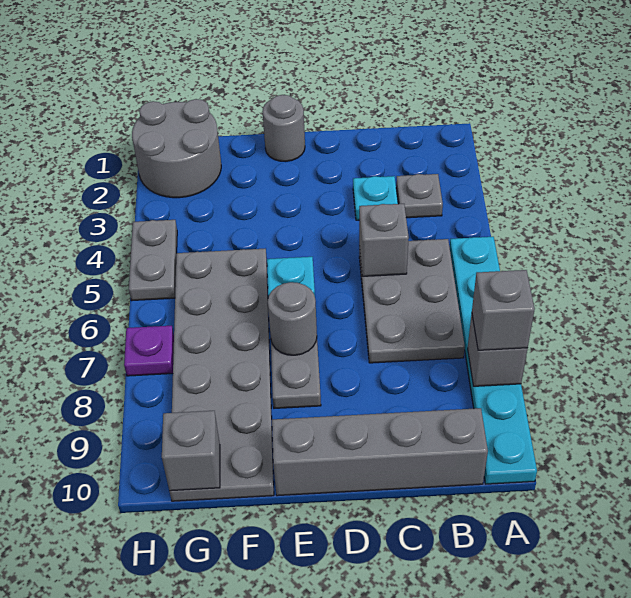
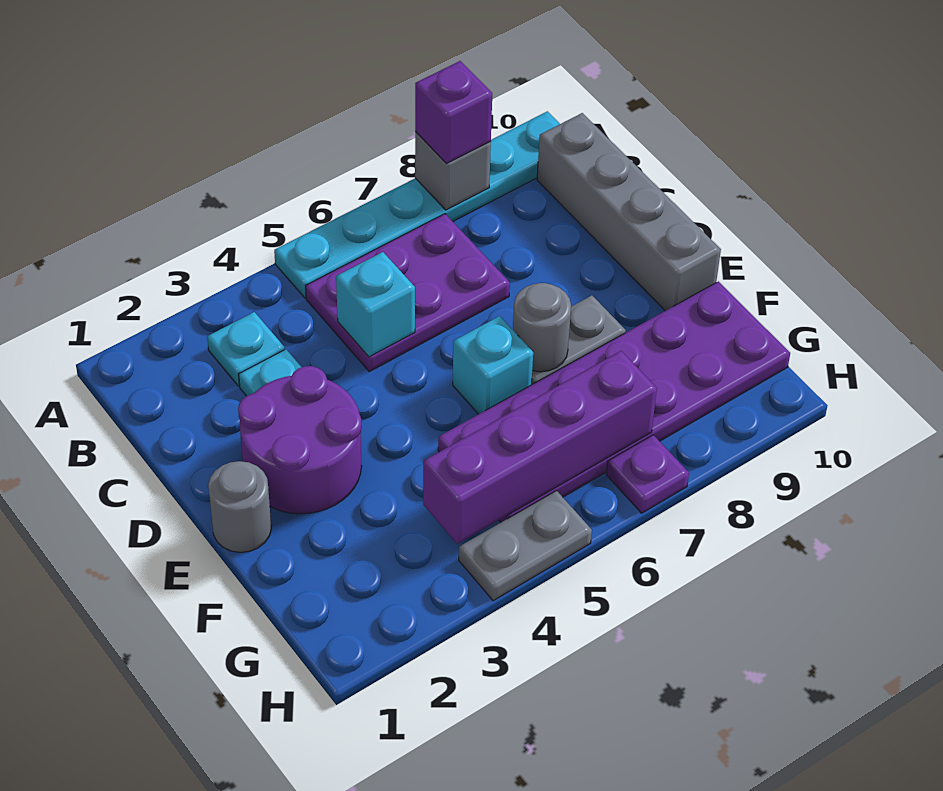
grey 1x1 brick [472,270,535,350] -> purple 1x1 brick [415,61,492,163]
grey 1x1 plate [396,174,443,218] -> cyan 1x1 plate [207,312,285,386]
grey 2x3 plate [359,239,465,363] -> purple 2x3 plate [306,214,510,372]
grey 1x1 brick [359,204,409,276] -> cyan 1x1 brick [336,252,415,357]
none -> purple 2x2 round brick [238,366,362,514]
grey 2x6 plate [170,249,274,501] -> purple 2x6 plate [438,281,790,522]
grey 2x2 round brick [132,99,221,198] -> none
none -> purple 1x4 brick [423,351,657,544]
grey 1x1 brick [162,411,220,491] -> none

